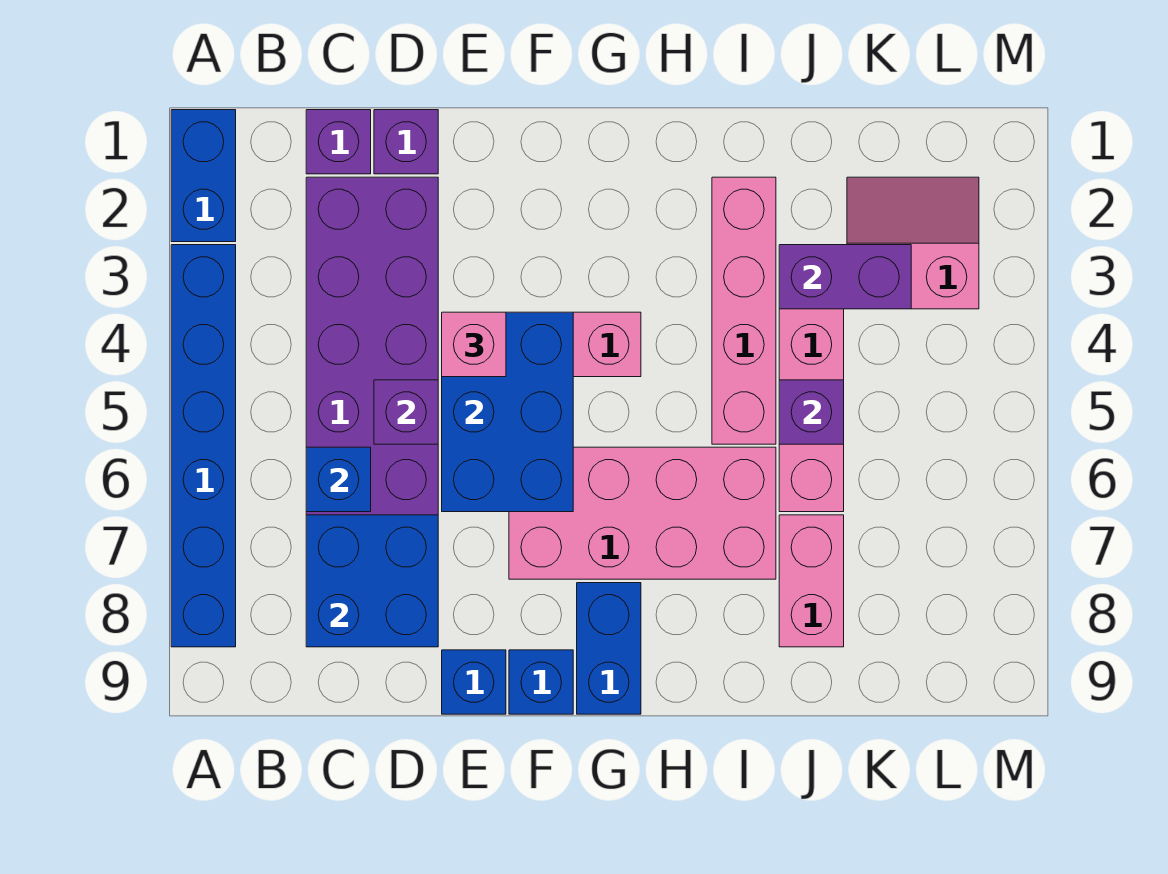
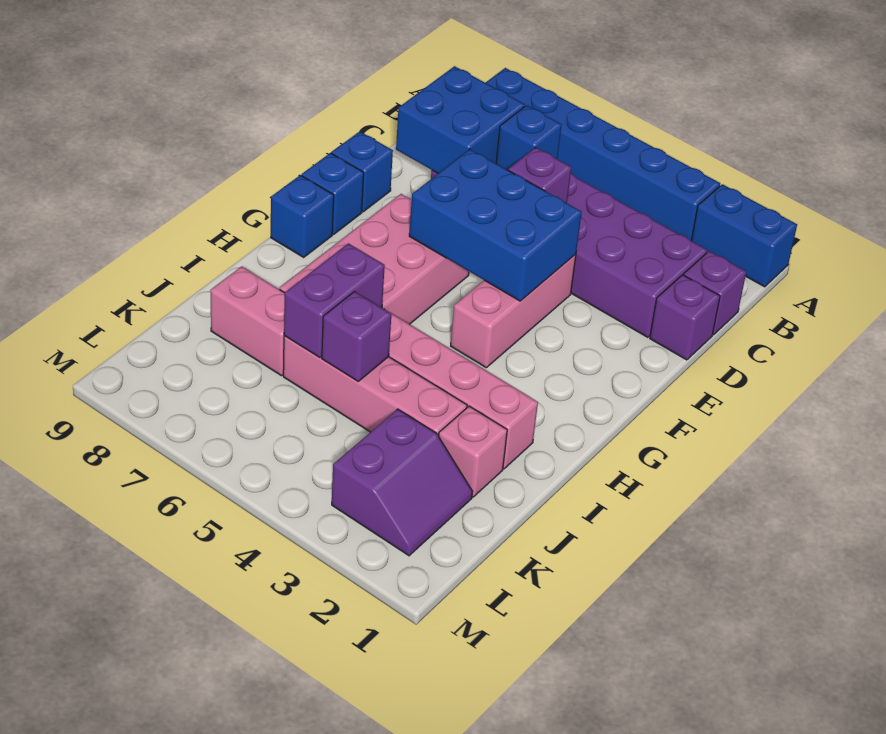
pink 1x1 brick [442,312,506,377] -> pink 1x1 brick moved to [439,406,507,497]
blue 1x2 brick [577,583,641,714] -> blue 1x1 brick [271,175,334,257]
purple 1x2 brick [779,245,911,309] -> purple 1x2 brick moved to [284,243,385,357]
pink 2x2 slope [847,177,979,309] -> purple 2x2 slope [332,409,472,556]

